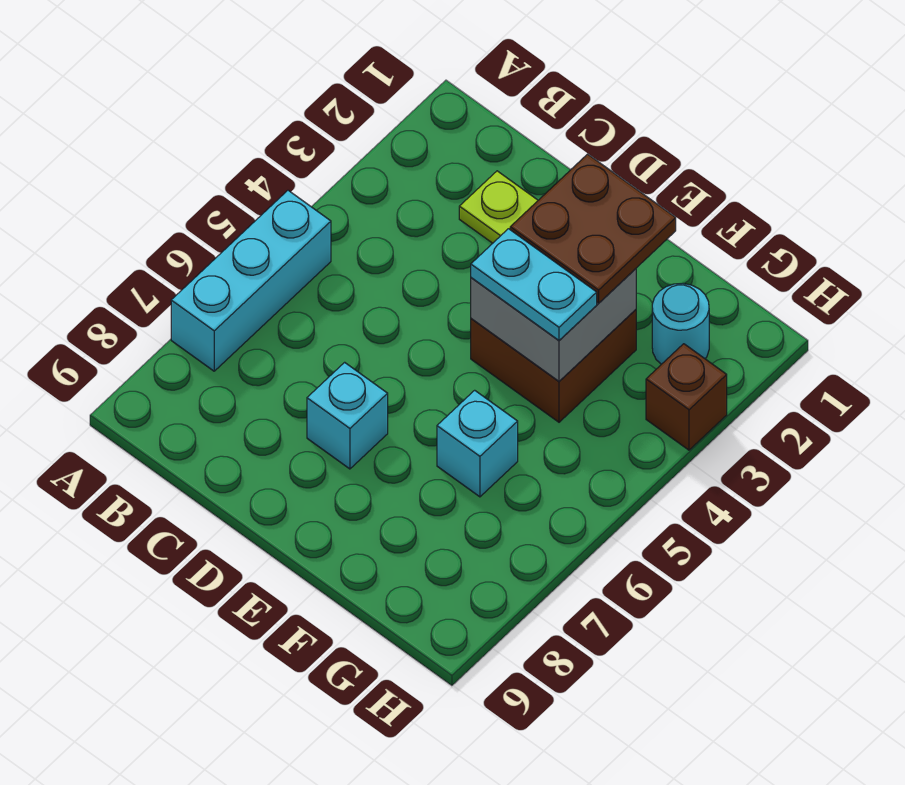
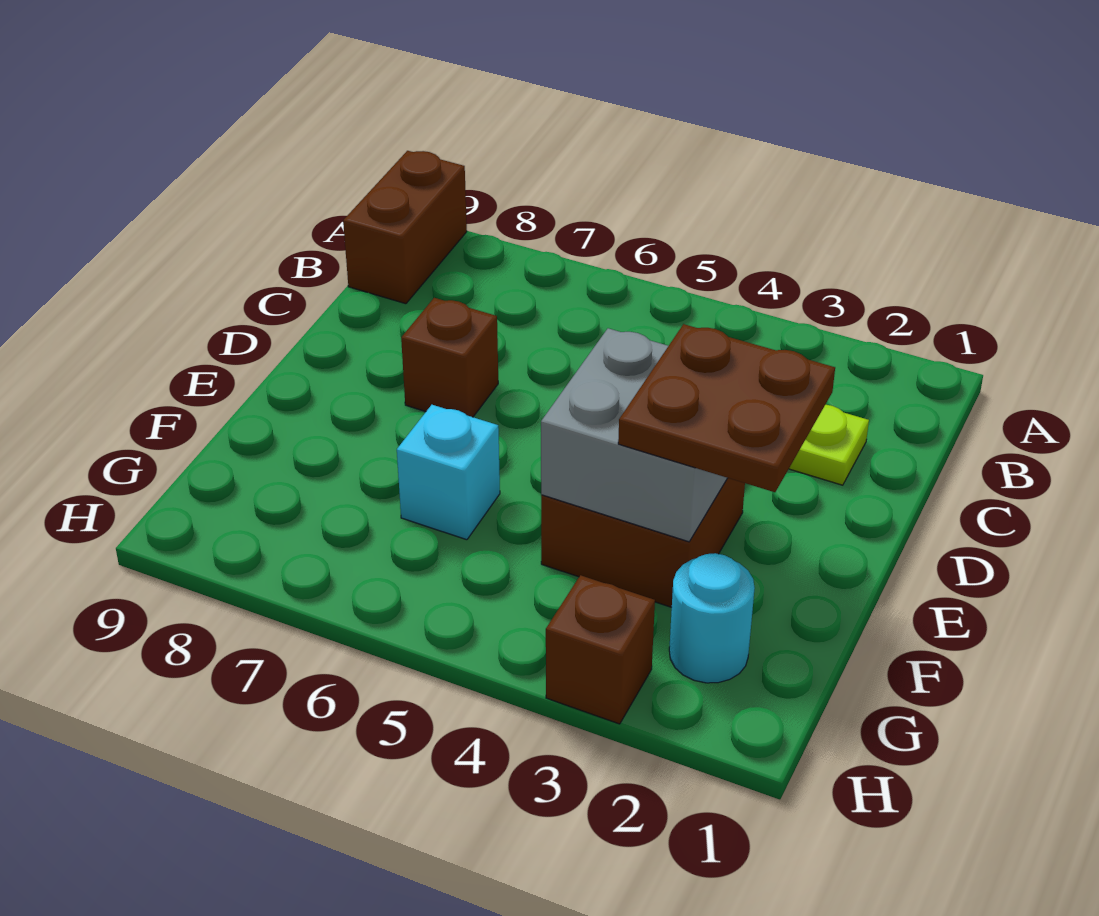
cyan 1x3 brick [171,190,331,371] -> none
none -> brown 1x2 brick [343,151,467,304]
cyan 1x1 brick [307,362,388,469] -> brown 1x1 brick [401,298,498,417]
cyan 1x2 plate [471,229,597,340] -> none

